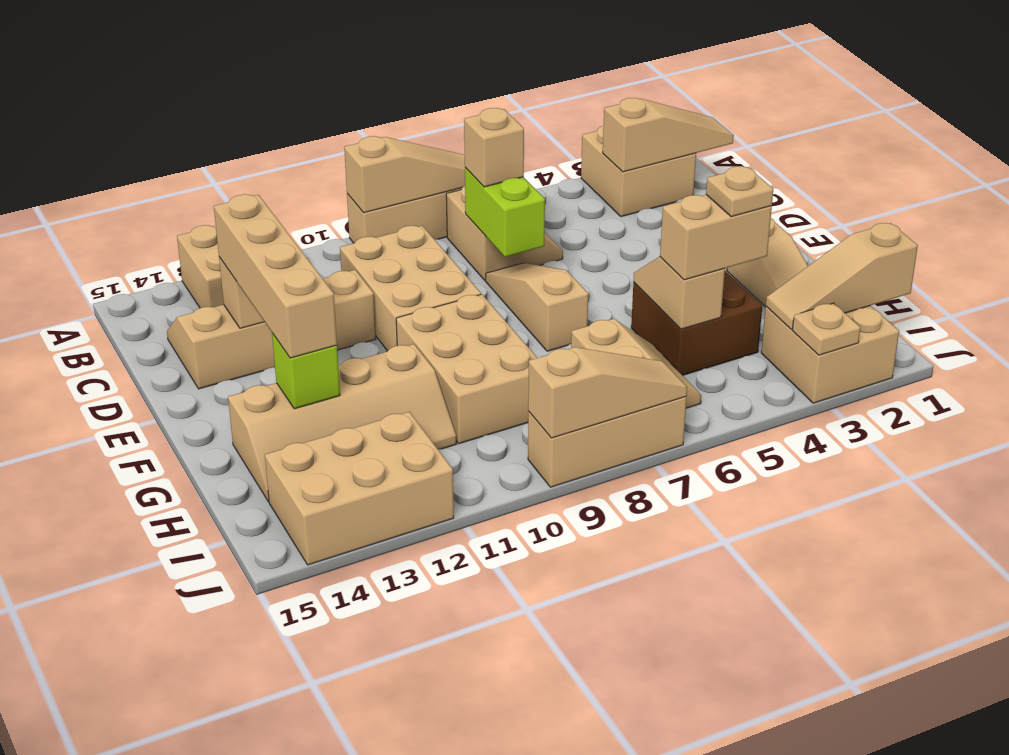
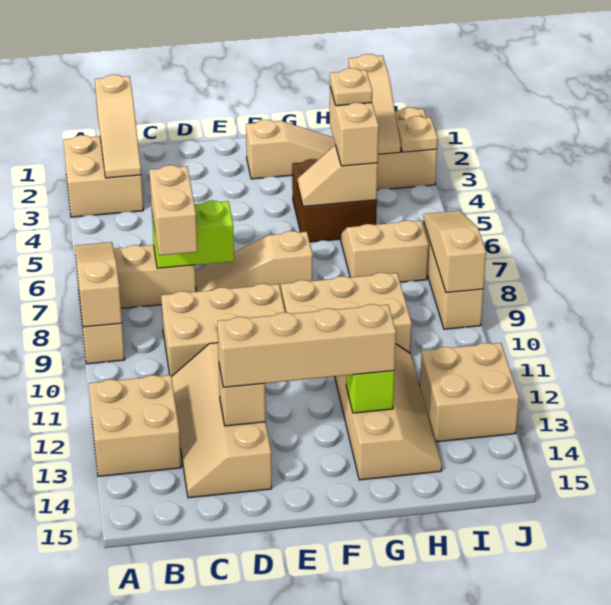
tan 1x3 slope [603,98,734,172] -> tan 1x3 slope turned to [95,75,141,178]
tan 1x1 brick [464,108,524,187] -> tan 1x2 brick [149,165,198,256]
tan 2x3 brick [265,412,454,565] -> tan 2x2 brick [420,343,519,442]

